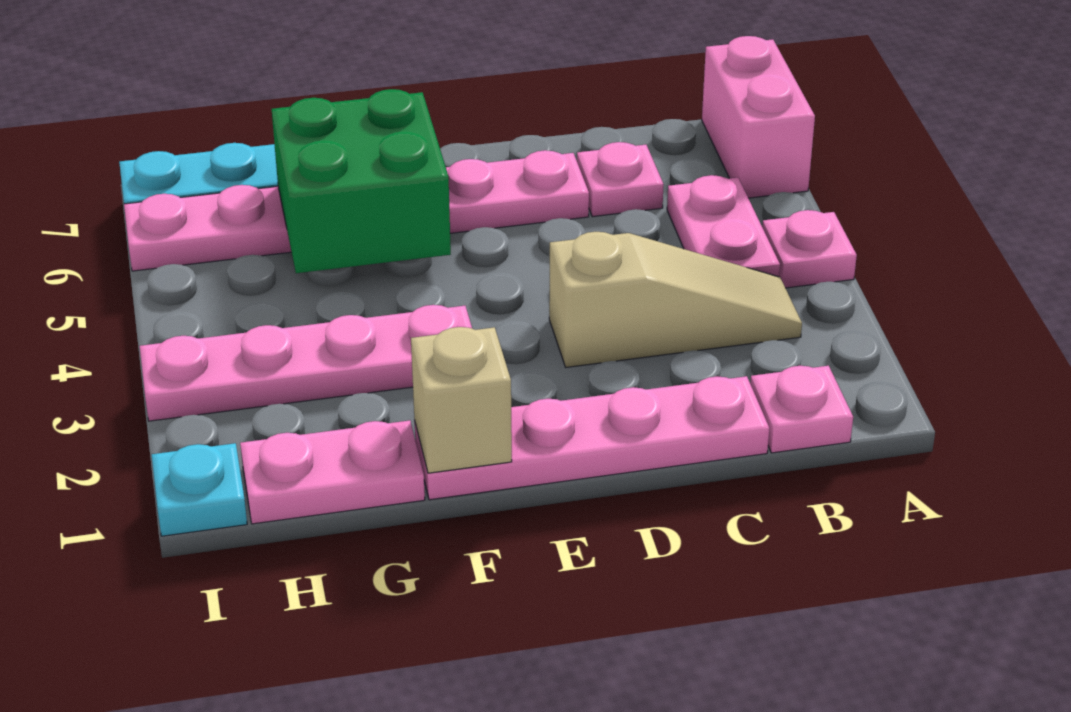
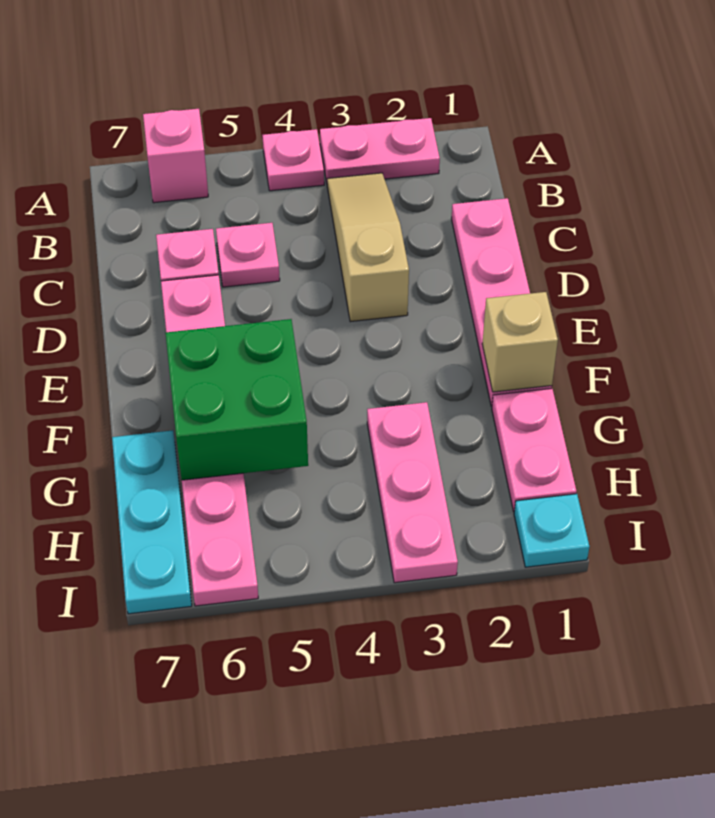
pink 1x2 brick [702,36,815,198] -> pink 1x1 brick [143,109,208,203]
pink 1x1 plate [750,366,853,453] -> pink 1x1 plate moved to [216,223,280,287]
pink 1x2 plate [667,175,780,277] -> pink 1x2 plate moved to [320,118,440,182]
pink 1x4 plate [140,305,472,421] -> pink 1x3 plate [367,402,458,583]

